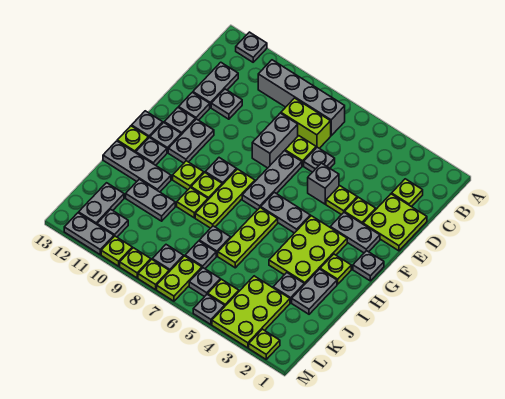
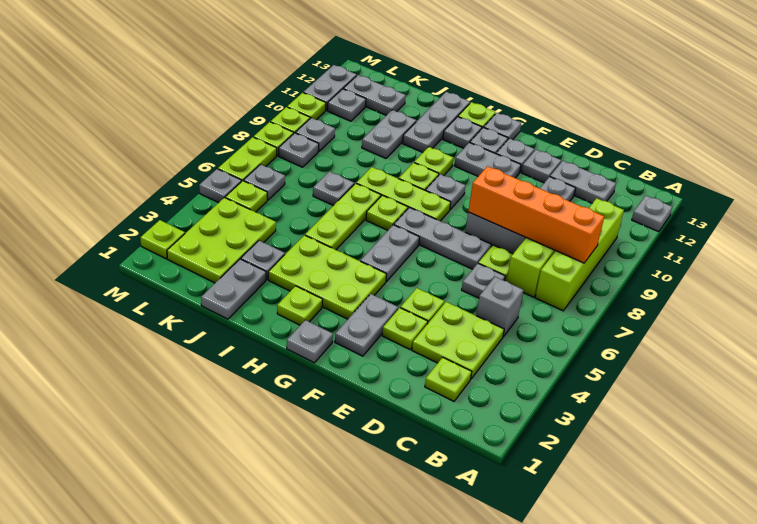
grey 1x4 brick [258,60,345,136] -> lime 1x4 brick [535,198,624,311]
none -> orange 1x4 brick [468,166,604,263]
lime 2x2 plate [363,194,427,251] -> lime 2x2 plate moved to [412,302,504,379]
grey 1x1 brick [308,163,339,204] -> grey 1x1 brick moved to [476,277,523,337]
lime 1x3 plate [218,207,278,268] -> lime 1x3 plate turned to [305,183,381,250]
grey 1x2 plate [292,269,337,314] -> grey 1x2 plate turned to [201,259,266,319]
lime 1x1 plate [177,187,208,218] -> lime 1x1 plate moved to [366,195,408,230]
lime 2x3 plate [212,276,290,348] -> lime 2x3 plate turned to [167,198,276,283]
grey 1x1 plate [185,241,216,269] -> grey 1x1 plate moved to [296,118,335,151]
lime 1x2 plate [157,256,202,301] -> lime 1x2 plate turned to [218,137,277,182]

